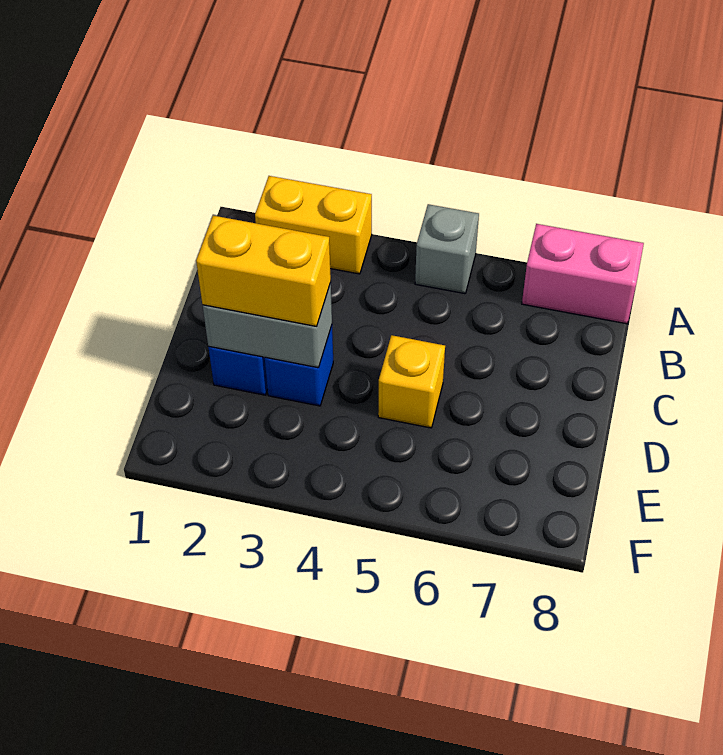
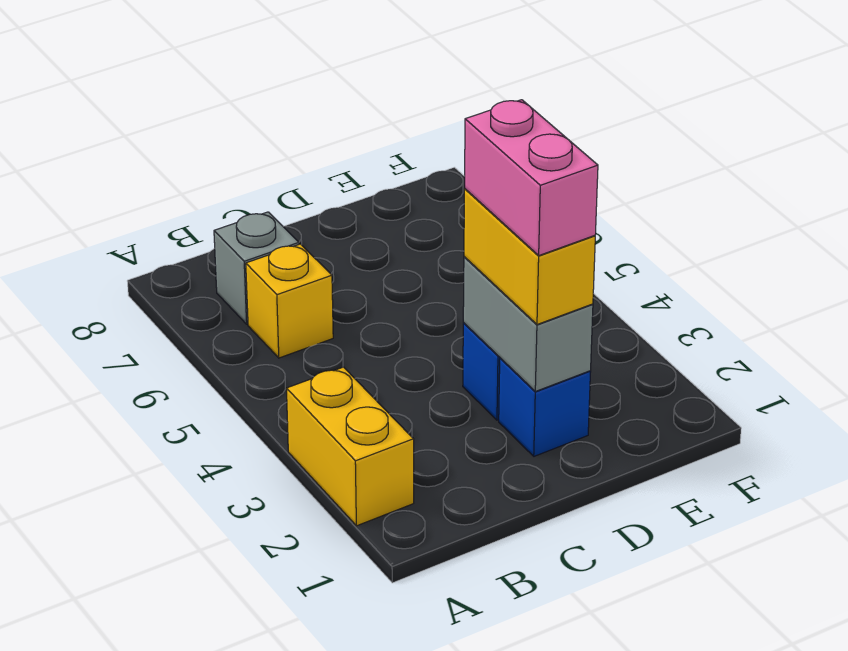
grey 1x1 brick [415,204,479,294] -> grey 1x1 brick moved to [214,212,299,324]
pink 1x2 brick [522,224,644,324] -> pink 1x2 brick moved to [465,100,598,255]
yellow 1x1 brick [378,335,445,428] -> yellow 1x1 brick moved to [246,244,333,358]

